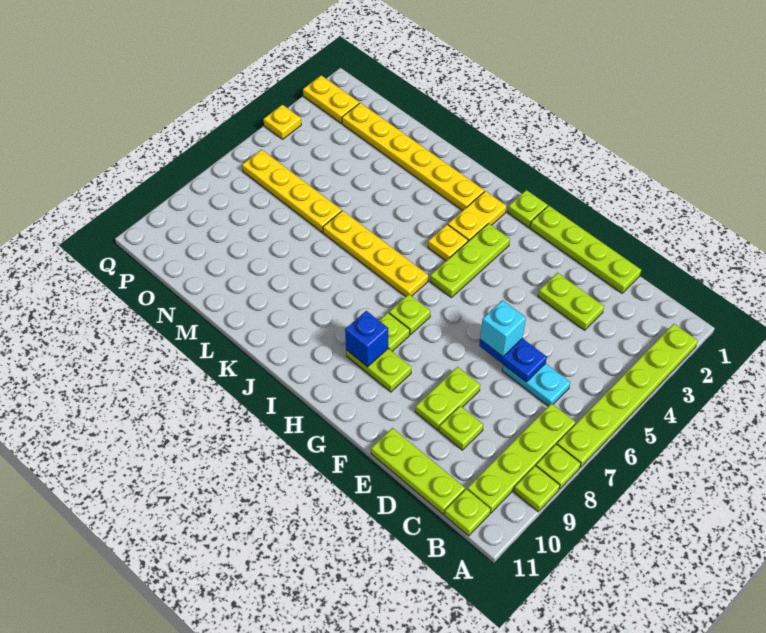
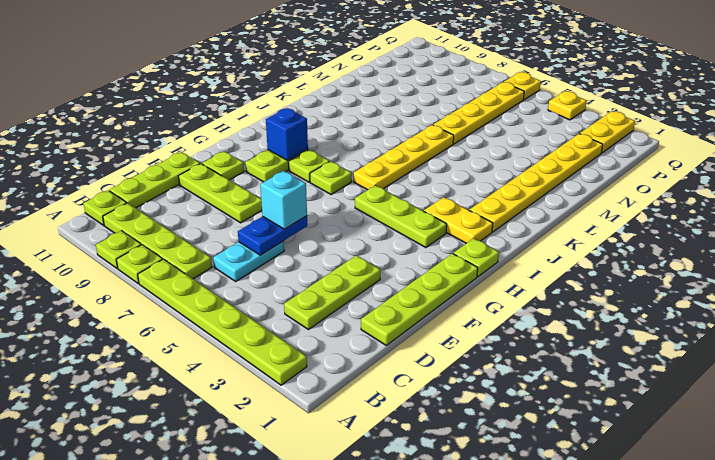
lime 1x2 plate [538,273,604,330] -> lime 1x3 plate [284,255,380,330]
lime 1x1 plate [439,406,483,450] -> lime 1x1 plate moved to [202,151,244,180]
lime 1x2 plate [415,367,480,430] -> lime 1x3 plate [179,164,262,223]
yellow 1x1 plate [428,225,468,261] -> yellow 1x1 plate moved to [504,72,541,100]

